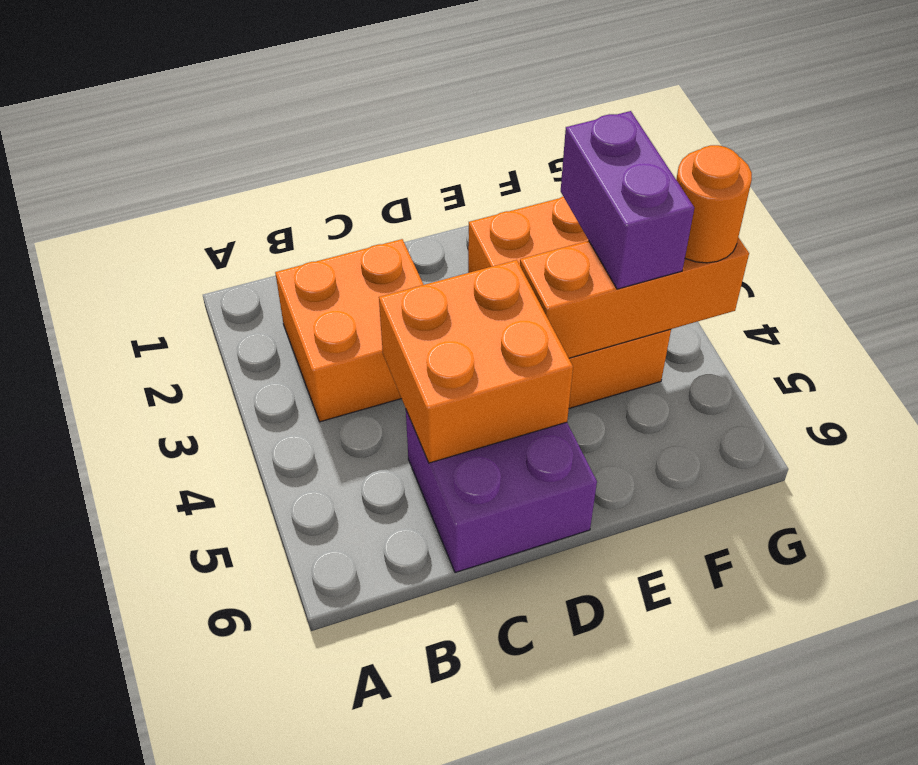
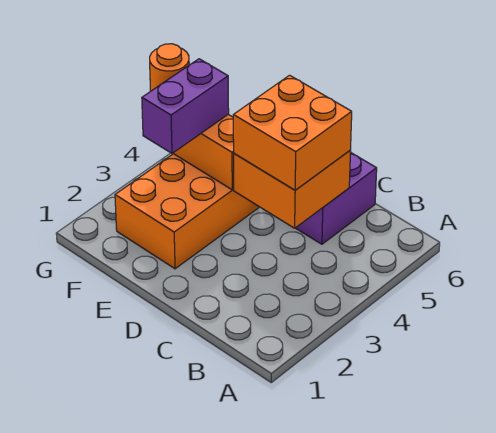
orange 2x2 brick [275,239,424,422] -> orange 2x2 brick moved to [233,75,352,190]

